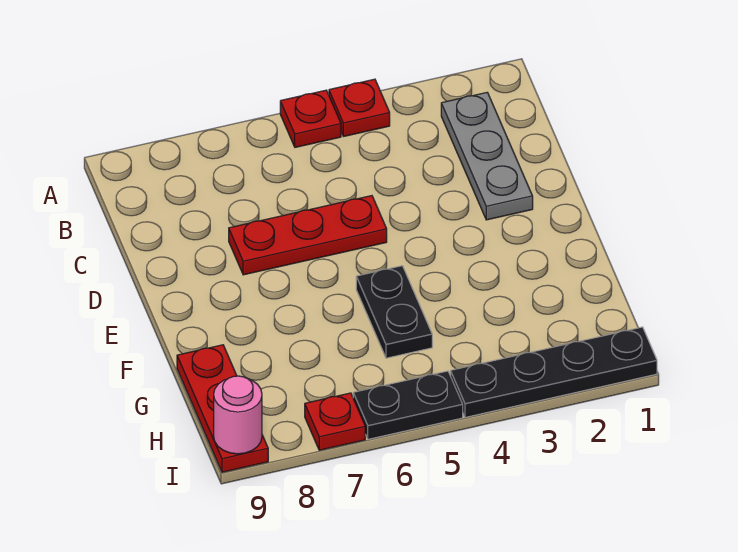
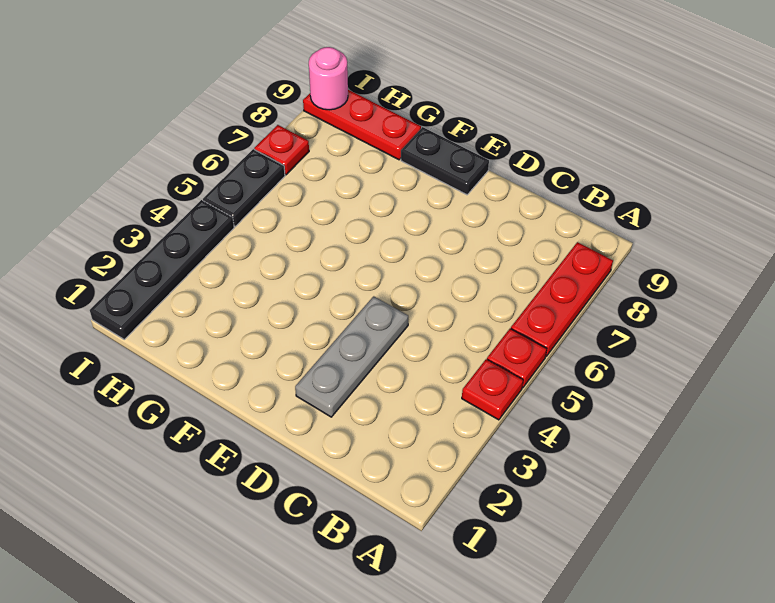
grey 1x3 plate [441,92,533,220] -> grey 1x3 plate turned to [295,296,408,417]
red 1x3 plate [229,196,387,275] -> red 1x3 plate moved to [511,242,613,356]
black 1x2 plate [356,266,432,358] -> black 1x2 plate moved to [401,127,489,195]

